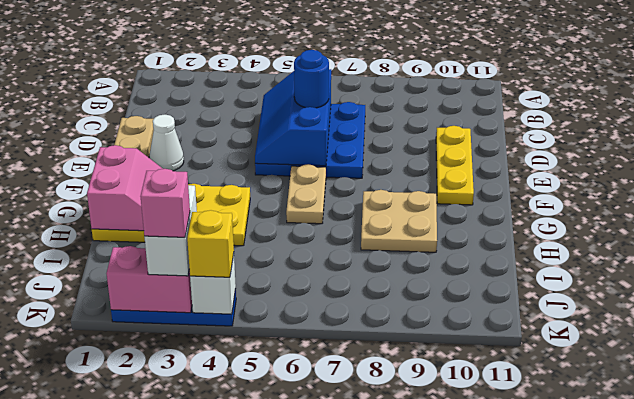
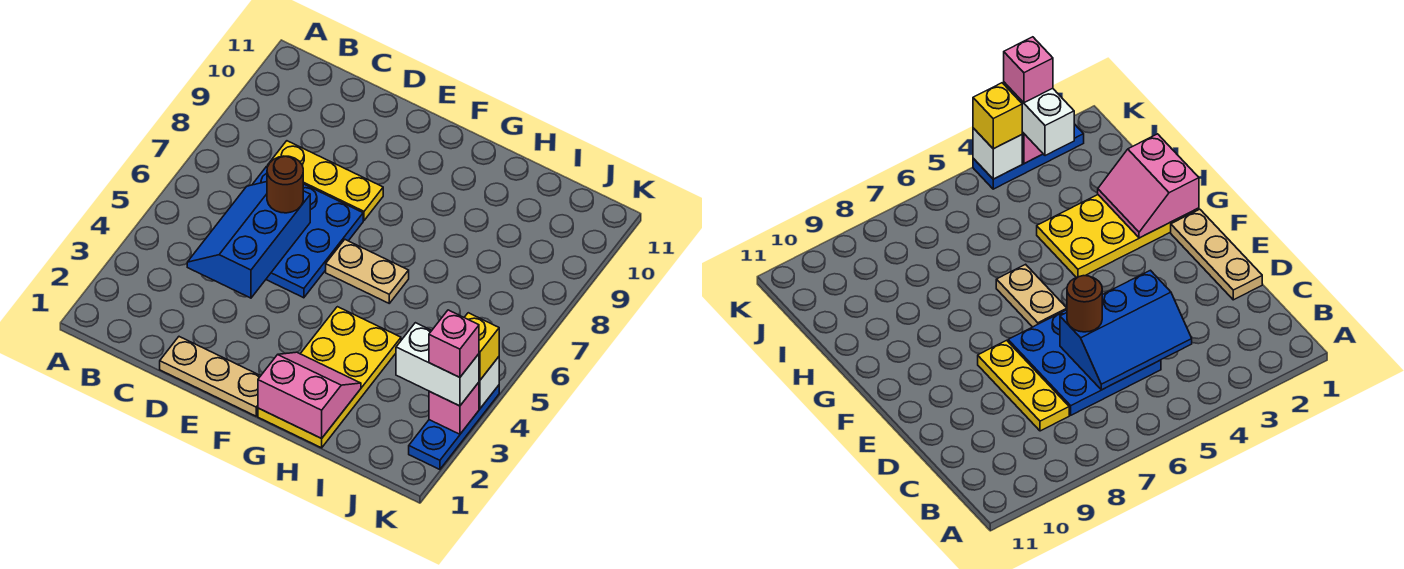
blue 2x3 slope [255,69,331,166] -> blue 2x3 slope turned to [187,182,310,298]
blue 1x1 round brick [294,50,329,108] -> brown 1x1 round brick [267,156,303,213]
yellow 1x3 plate [436,126,474,205] -> yellow 1x3 plate moved to [268,141,383,220]
white 1x1 cone [149,114,184,171] -> none
tan 2x2 plate [361,190,437,252] -> none
pink 1x2 brick [106,246,192,313] -> pink 1x1 brick [429,382,479,434]

